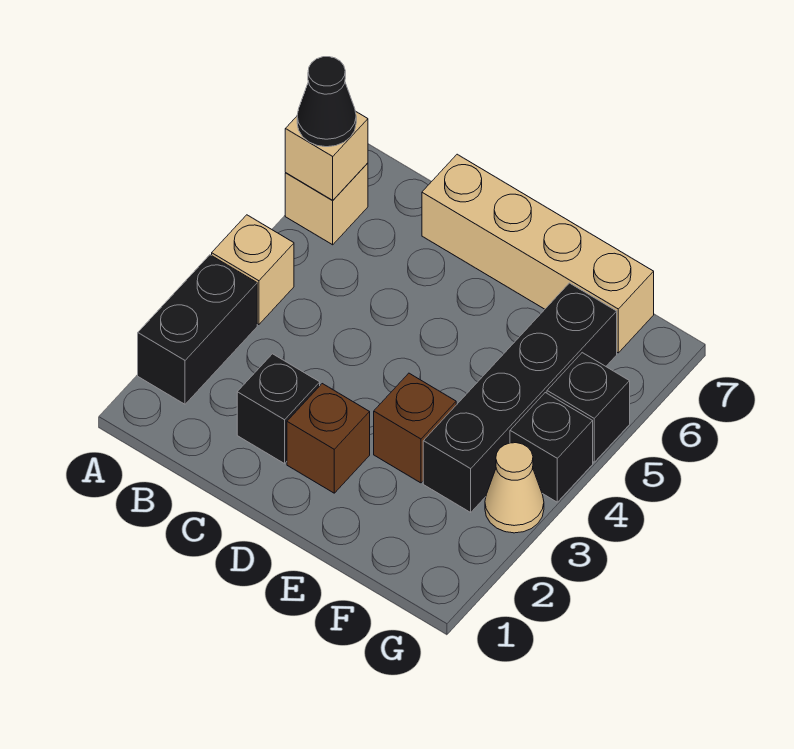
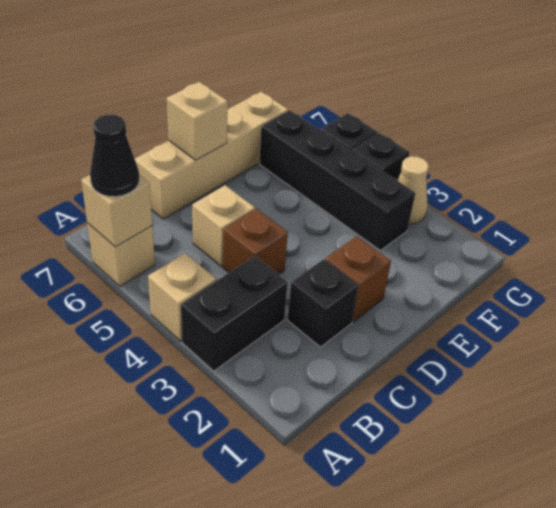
black 1x2 brick [138,255,257,404] -> black 1x2 brick turned to [181,256,288,371]
none -> tan 1x1 brick [192,185,255,266]
none -> tan 1x1 brick [167,82,228,160]
brown 1x1 brick [374,373,456,483] -> brown 1x1 brick moved to [223,209,288,275]

